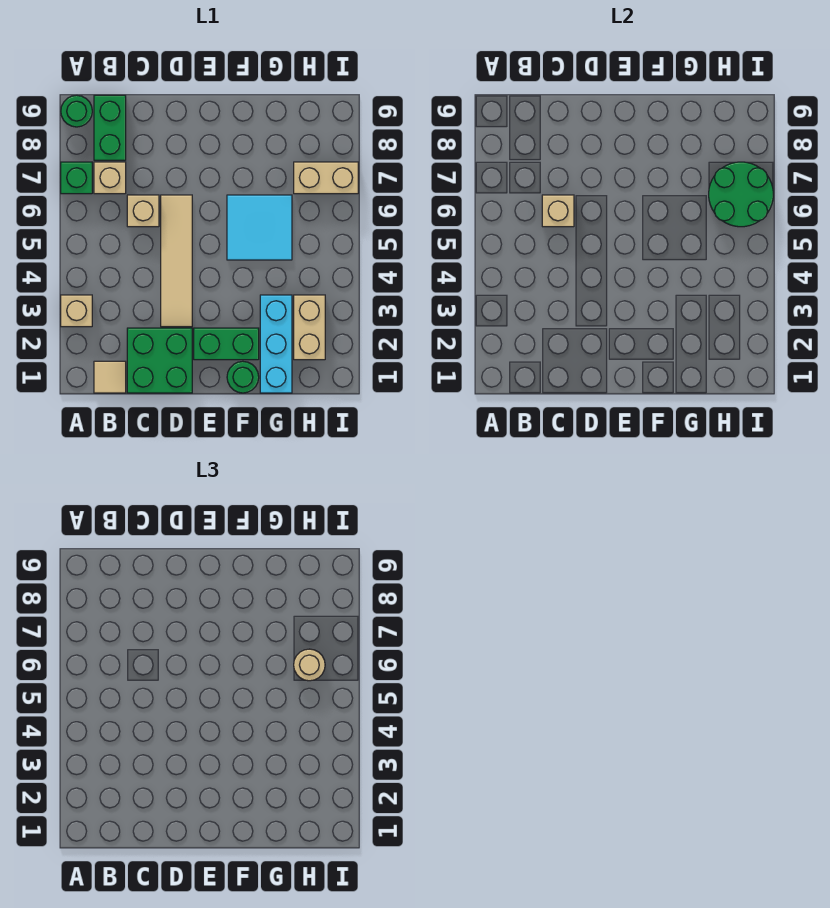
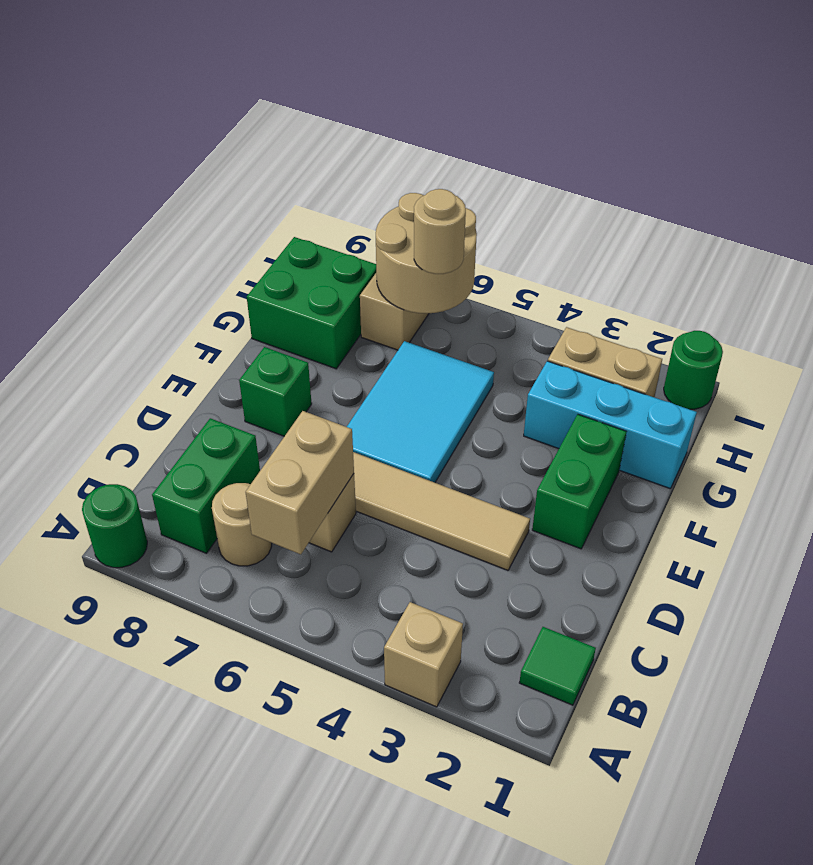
green 1x1 brick [61,162,92,194] -> green 1x1 brick moved to [239,347,312,436]
tan 1x1 tile [94,361,126,393] -> green 1x1 tile [519,627,596,705]
tan 1x1 brick [94,162,126,194] -> tan 1x1 round brick [212,483,272,566]
green 1x2 brick [94,95,126,160] -> green 1x2 brick turned to [152,418,260,553]
green 2x2 brick [127,328,192,393] -> green 2x2 brick moved to [247,237,376,369]
tan 1x1 brick [542,195,574,227] -> tan 1x2 brick [246,411,354,554]
green 1x1 round brick [227,361,259,393] -> green 1x1 round brick moved to [664,331,723,409]
cyan 2x2 tile [227,195,292,260] -> cyan 2x3 tile [347,341,494,483]
green 2x2 round brick [709,162,773,227] -> tan 2x2 round brick [376,193,477,313]

